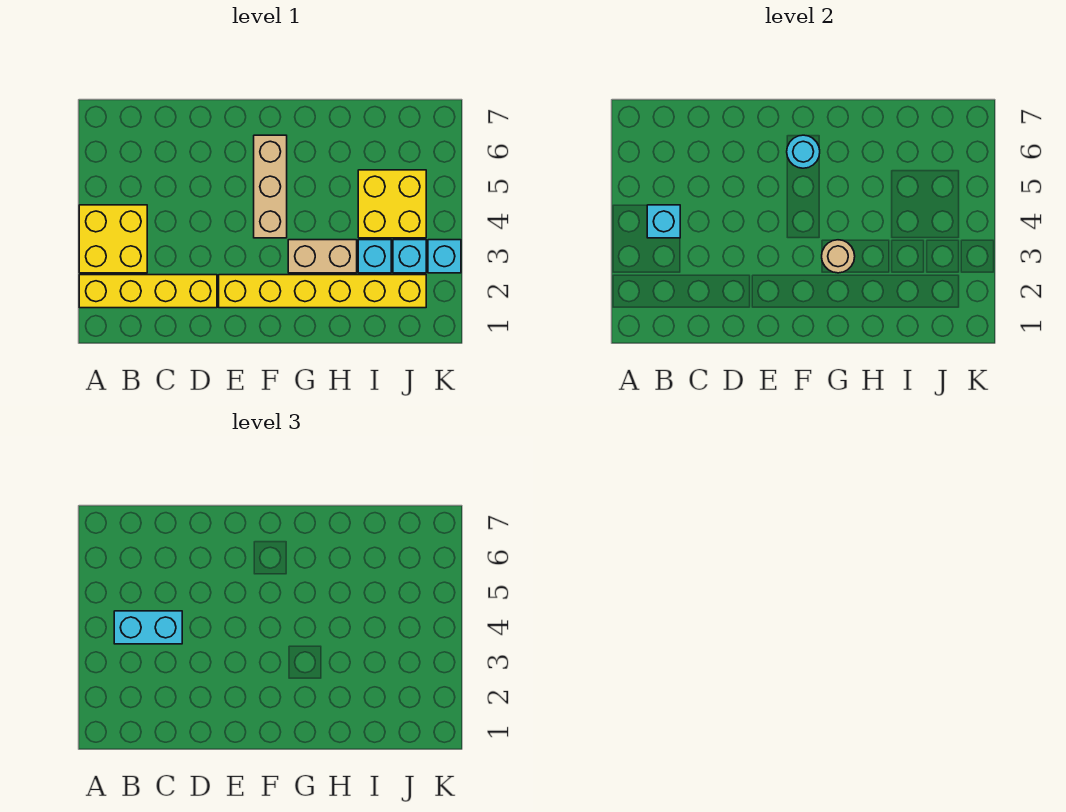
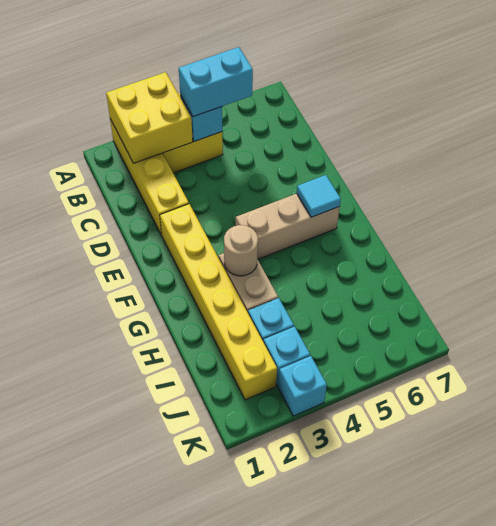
cyan 1x2 brick [114,611,182,644] -> cyan 1x2 brick turned to [179,47,253,117]
cyan 1x1 round brick [787,135,820,168] -> cyan 1x1 tile [297,175,341,217]
yellow 2x2 brick [358,170,426,238] -> yellow 2x2 brick moved to [106,72,193,163]

